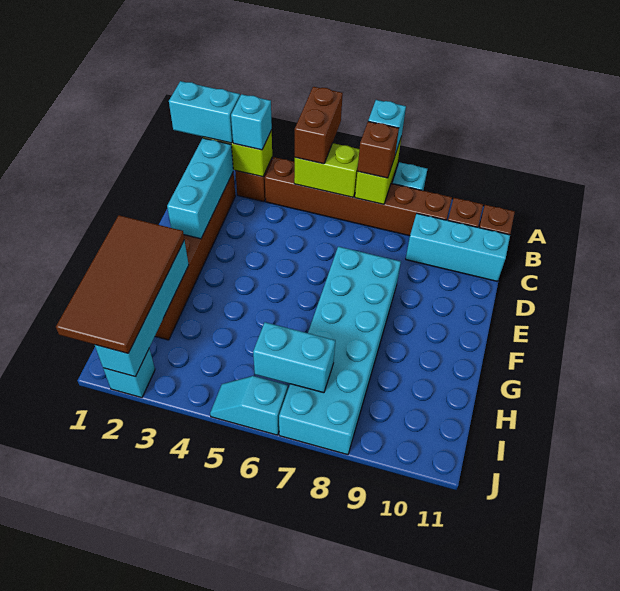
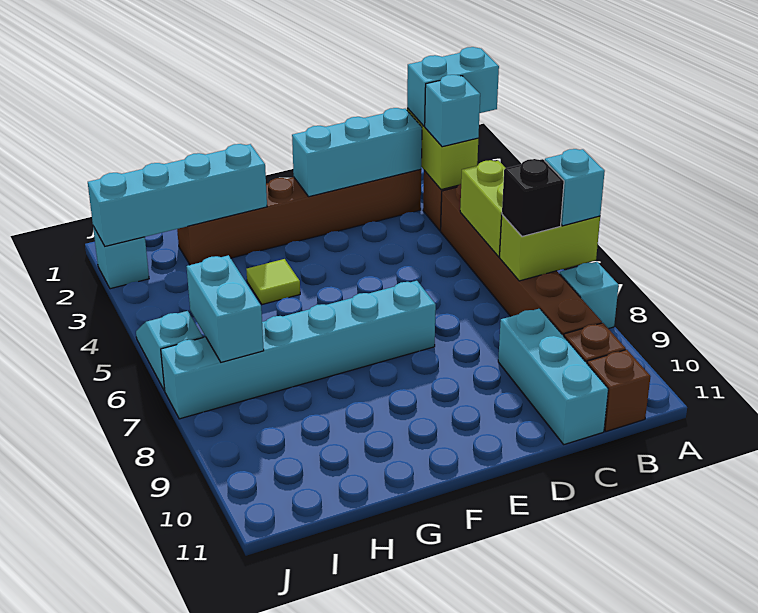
brown 1x2 brick [295,87,343,164] -> none
cyan 1x2 brick [169,81,240,143] -> cyan 1x2 brick turned to [407,47,499,126]
brown 1x1 brick [357,121,399,178] -> black 1x1 brick [502,159,564,237]
cyan 2x6 brick [279,247,401,455] -> cyan 1x6 brick [161,281,436,419]
brown 2x4 tile [56,215,184,353] -> none
none -> lime 1x1 tile [246,259,300,304]

